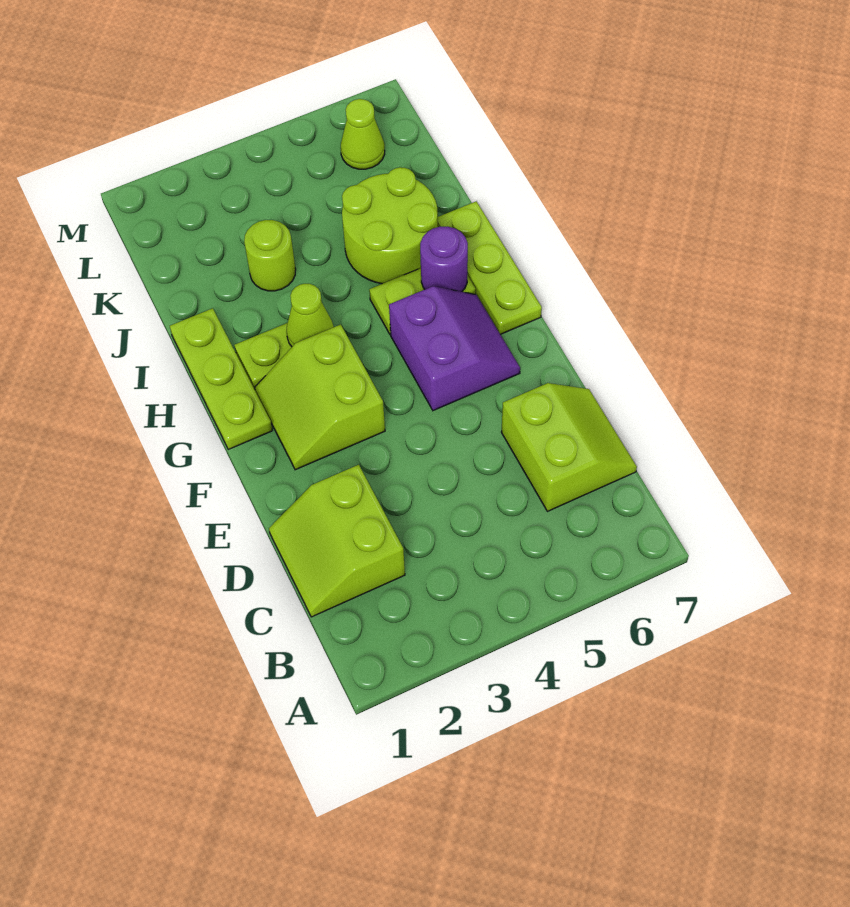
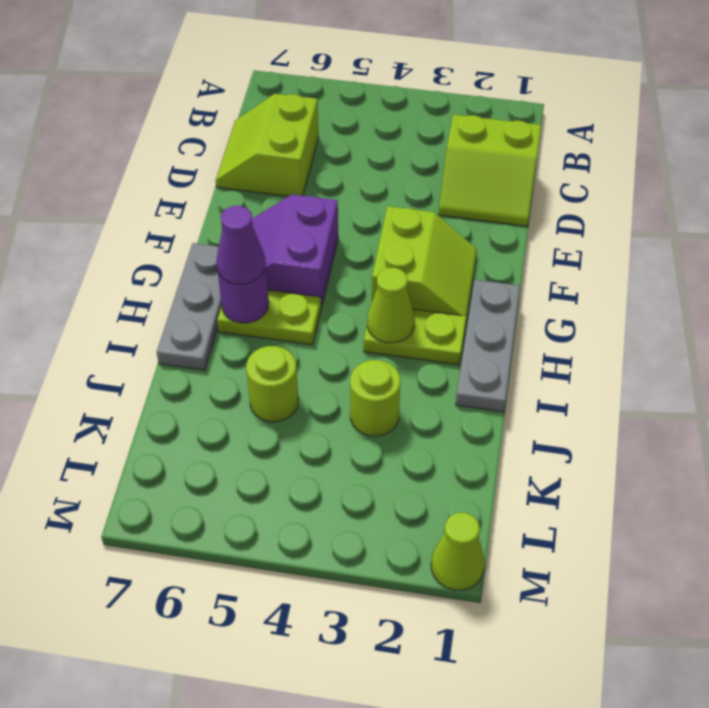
lime 2x2 slope [269,465,405,617] -> lime 2x2 slope turned to [439,114,541,226]
lime 1x3 plate [170,308,272,449] -> grey 1x3 plate [456,280,520,412]
lime 1x3 plate [438,201,542,334] -> grey 1x3 plate [157,243,222,370]
none -> purple 1x1 cone [216,206,266,284]
lime 2x2 round brick [342,167,438,284] -> lime 1x1 round brick [246,346,298,422]
lime 1x1 cone [341,99,385,169] -> lime 1x1 cone moved to [431,512,485,590]

